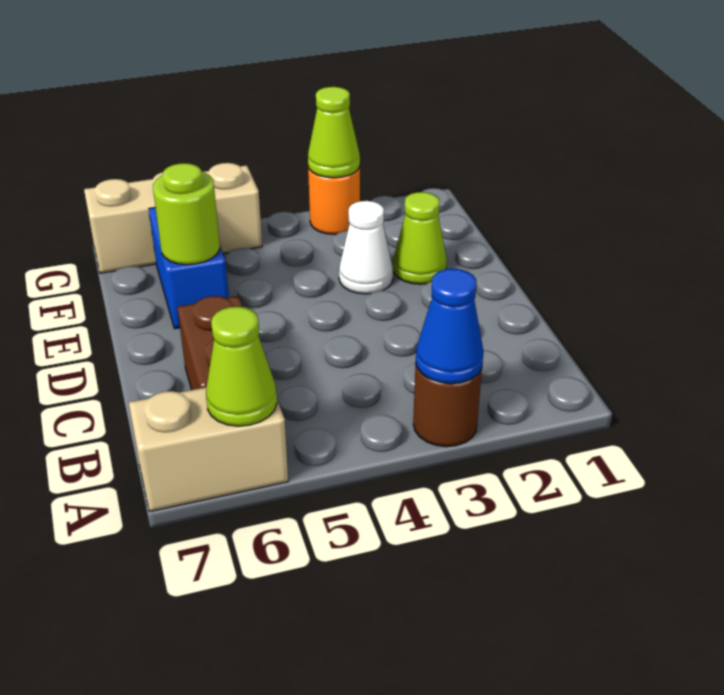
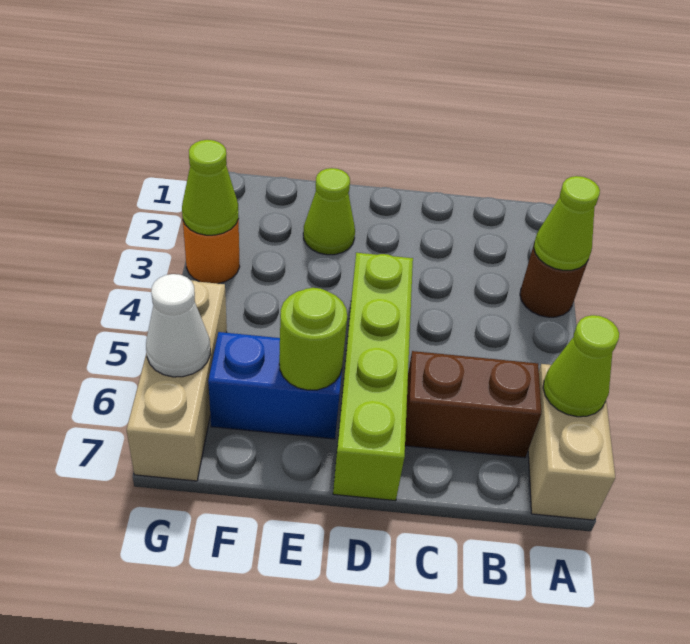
blue 1x1 cone [416,269,484,384] -> lime 1x1 cone [534,176,600,270]
none -> lime 1x4 brick [333,253,413,501]
white 1x1 cone [339,201,393,294] -> white 1x1 cone moved to [146,274,210,377]

